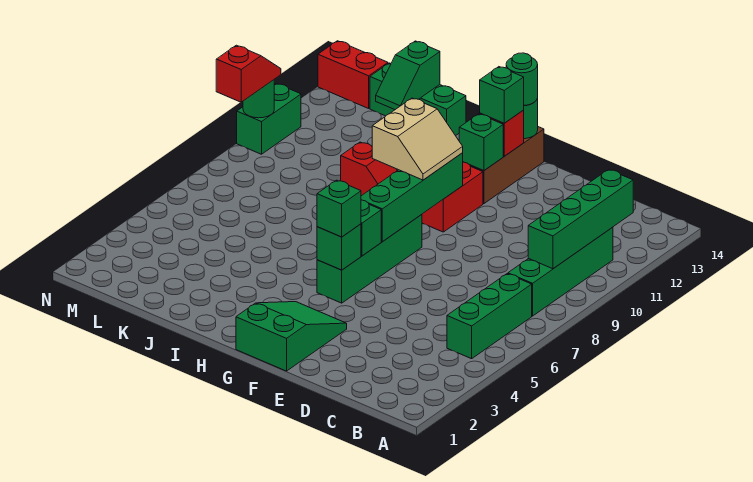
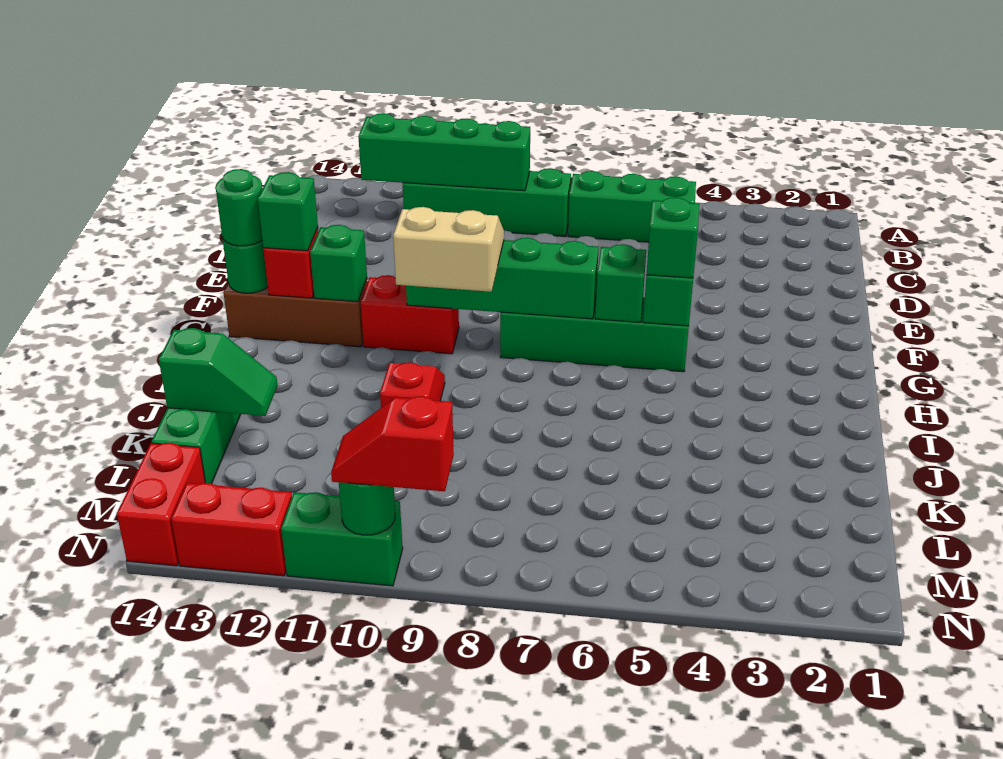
green 2x3 slope [236,302,347,371] -> none
none -> red 1x2 brick [171,483,292,576]

